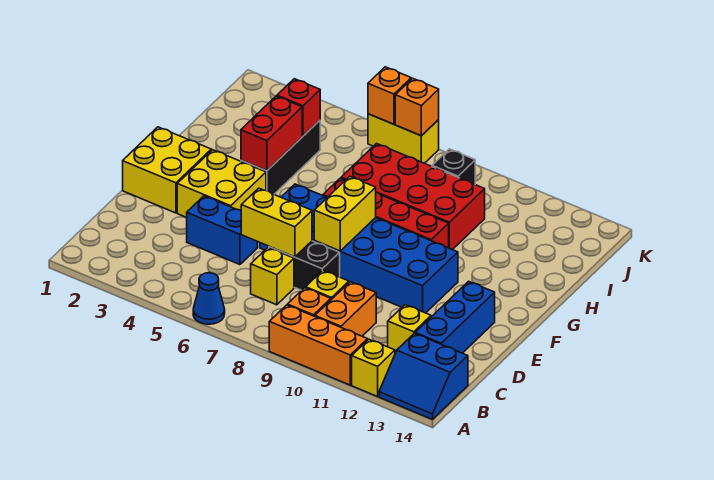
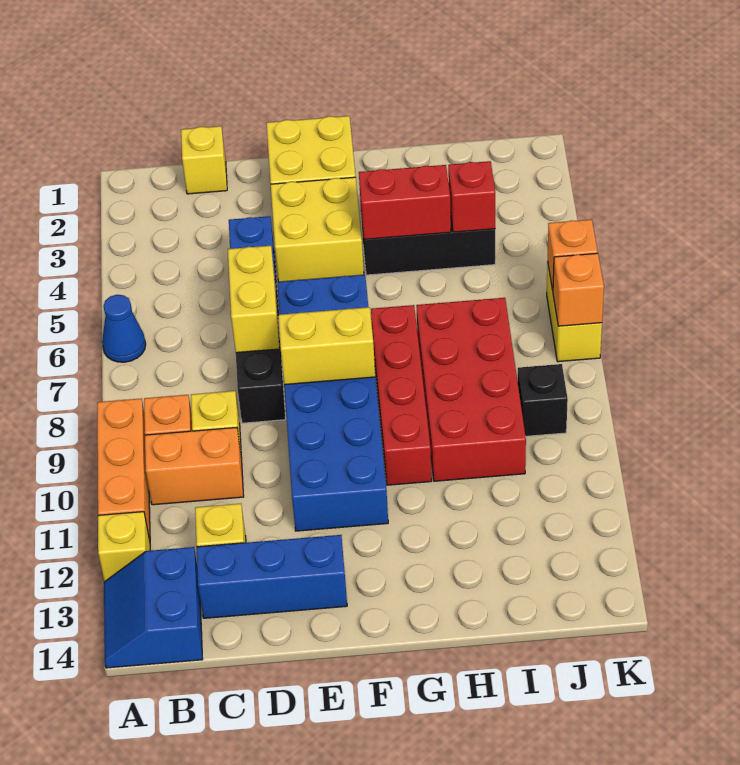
yellow 1x1 brick [251,248,294,305] -> yellow 1x1 brick moved to [181,126,227,194]

